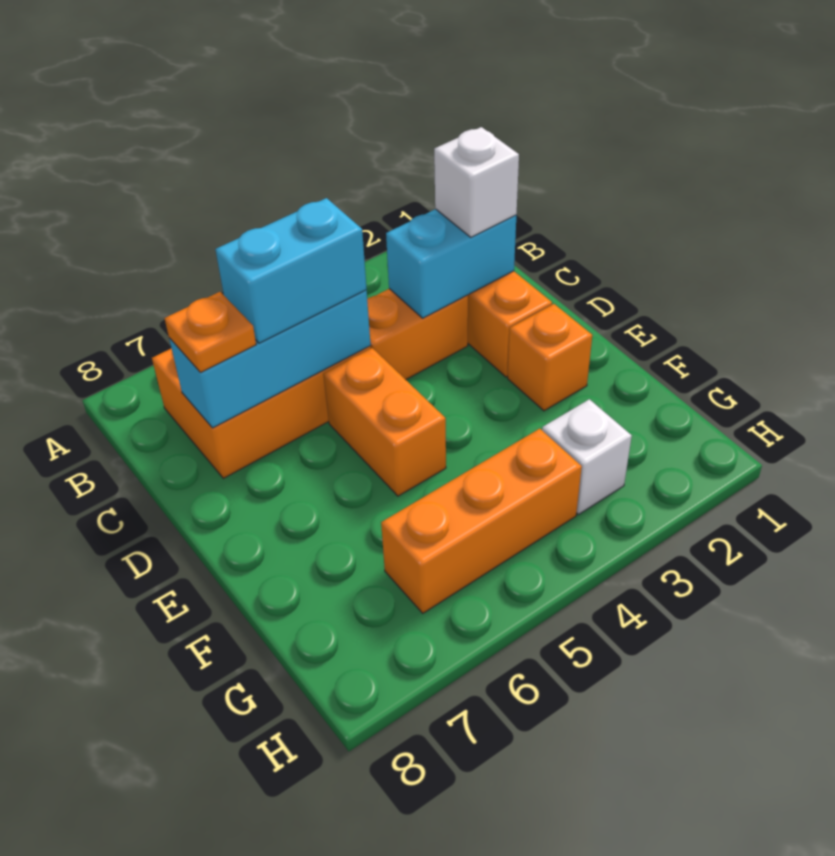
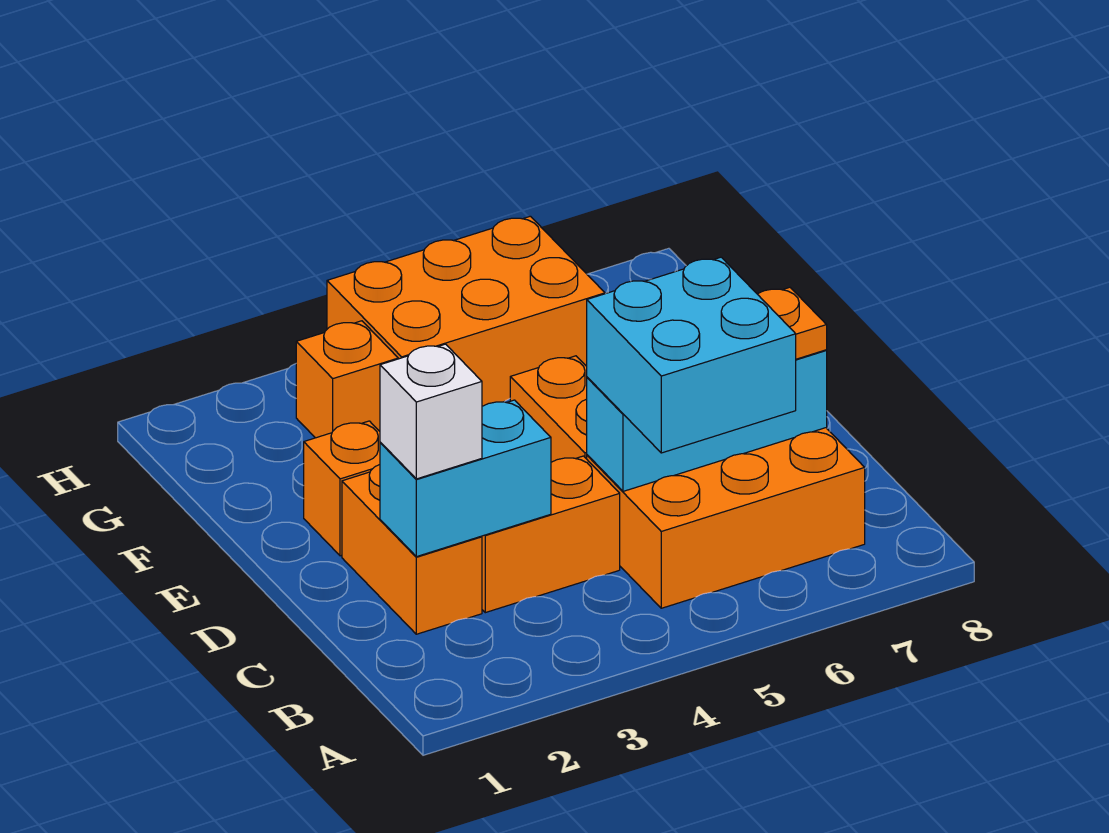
cyan 1x2 brick [215,198,367,343] -> cyan 2x2 brick [587,257,796,453]
white 1x1 brick [542,399,632,514] -> orange 1x1 brick [296,321,398,438]
orange 1x3 brick [381,429,582,613] -> orange 2x3 brick [327,216,605,406]

